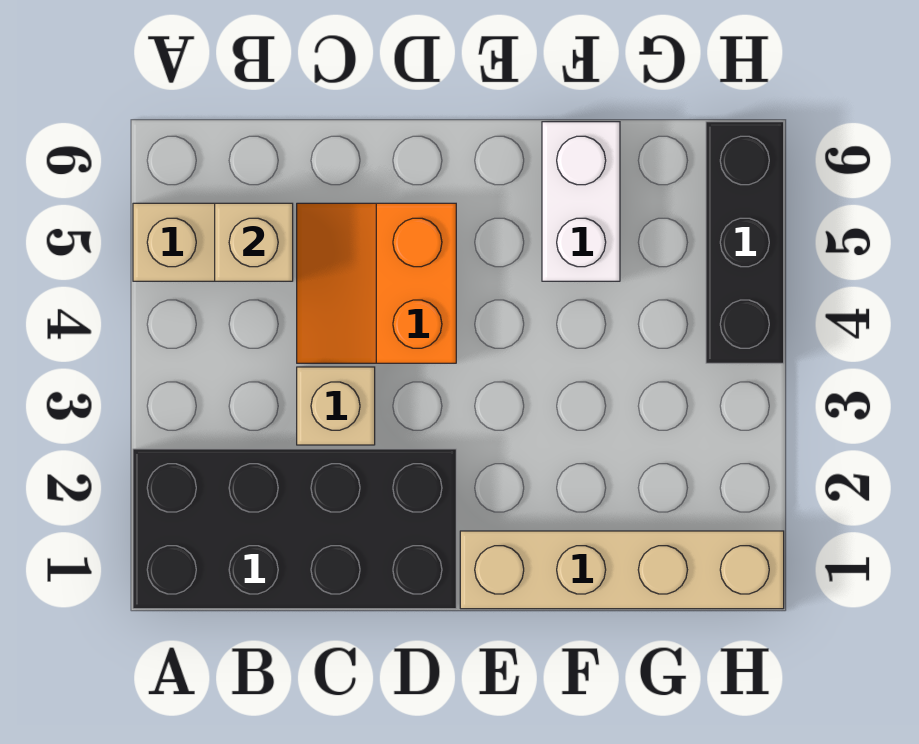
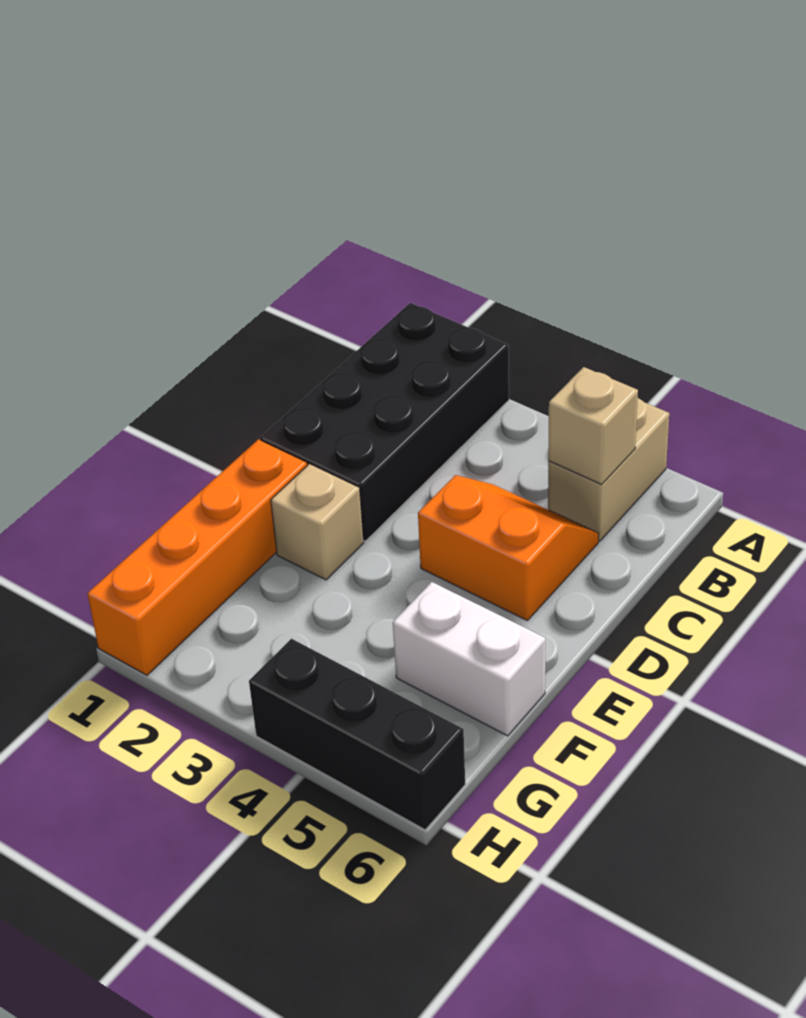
tan 1x1 brick [297,367,375,445] -> tan 1x1 brick moved to [271,464,364,580]
tan 1x4 brick [460,531,784,609] -> orange 1x4 brick [87,439,307,675]

